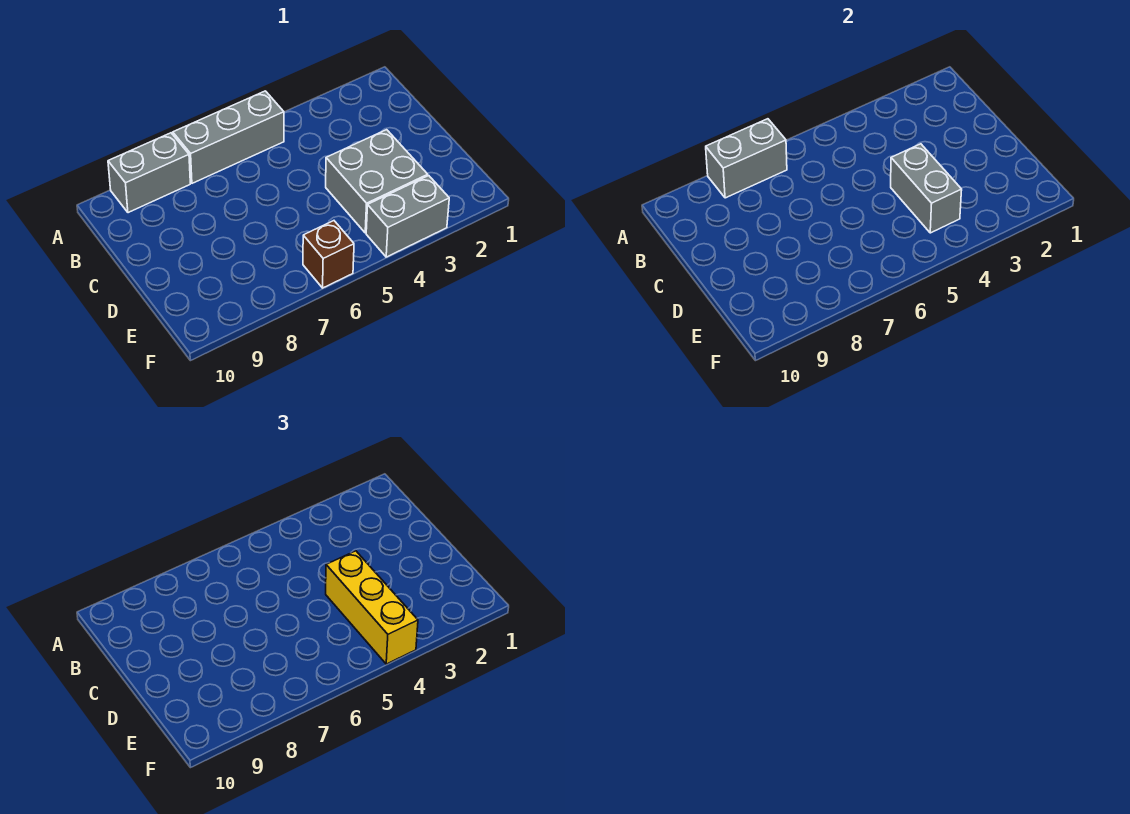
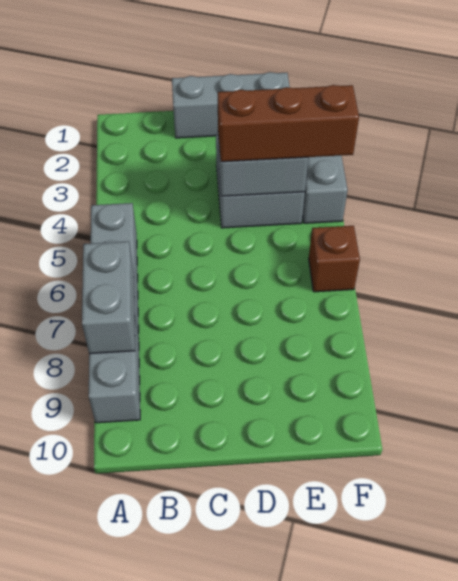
none -> grey 1x3 brick [172,72,290,138]
yellow 1x3 brick [326,551,418,664] -> brown 1x3 brick [218,85,359,162]

